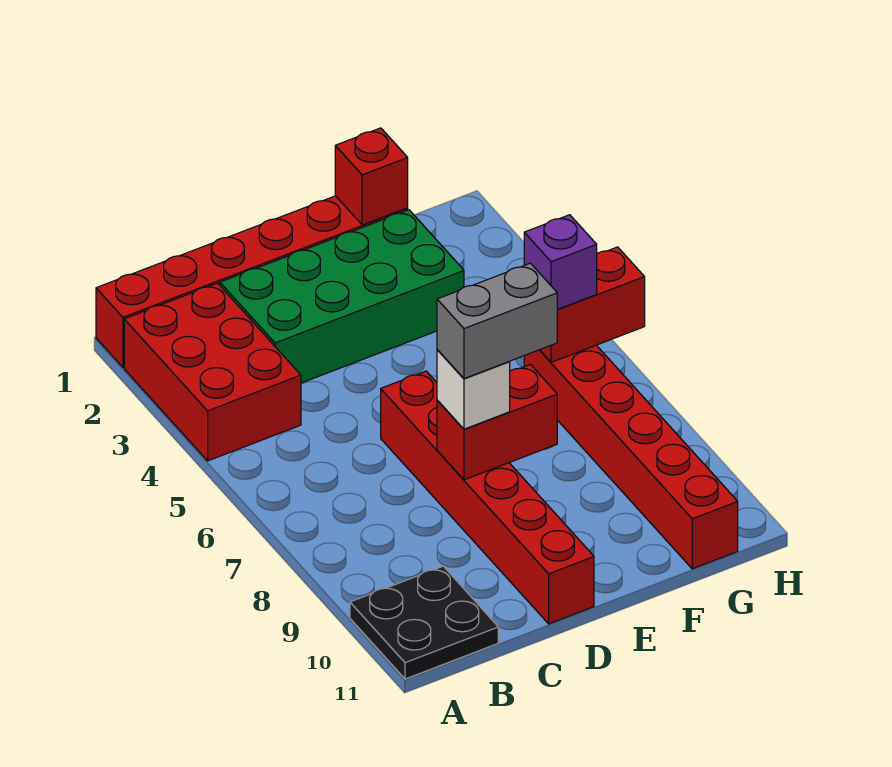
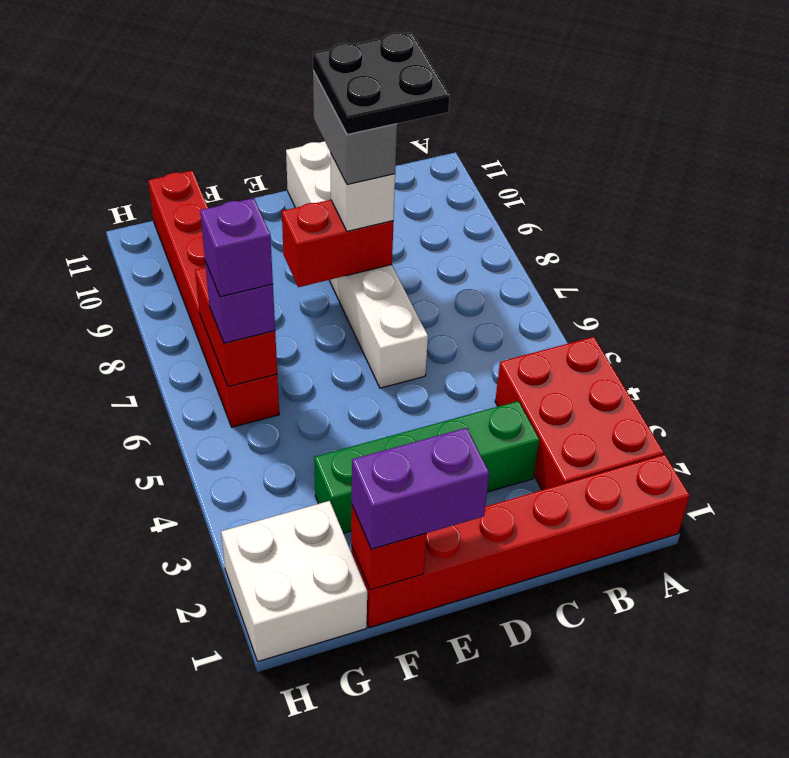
black 2x2 plate [350,566,498,679] -> black 2x2 plate moved to [313,32,450,134]
green 2x4 brick [220,210,464,383] -> green 1x4 brick [314,401,539,533]
red 1x6 brick [381,371,594,624] -> white 1x6 brick [286,141,428,388]
grey 1x2 brick [437,263,557,379] -> grey 1x2 brick turned to [313,71,397,185]
none -> purple 1x2 brick [352,428,489,549]
none -> white 2x2 brick [221,501,367,662]
red 1x2 brick [540,247,645,362] -> red 1x2 brick turned to [195,267,277,387]
none -> purple 1x1 brick [200,198,273,297]

